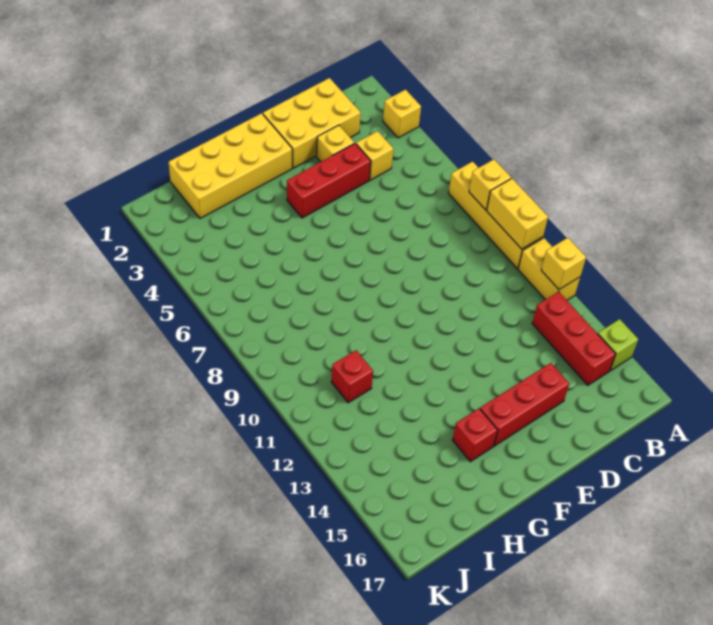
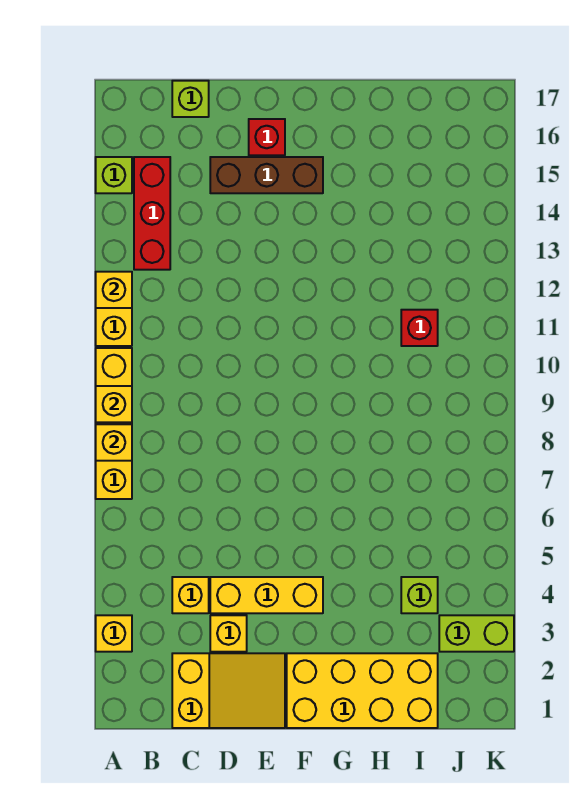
yellow 1x2 brick [487,179,548,249] -> yellow 1x1 brick [96,386,132,422]
yellow 2x3 brick [263,78,361,168] -> yellow 2x3 slope [172,653,285,728]
none -> lime 1x1 brick [172,81,209,117]
red 1x3 brick [287,143,371,218] -> yellow 1x3 brick [210,577,323,613]
red 1x3 brick [480,363,569,446] -> brown 1x3 brick [210,157,323,193]
red 1x1 brick [453,408,498,462] -> red 1x1 brick moved to [249,119,285,155]
none -> lime 1x1 brick [401,577,438,613]
none -> lime 1x2 brick [439,615,514,652]

